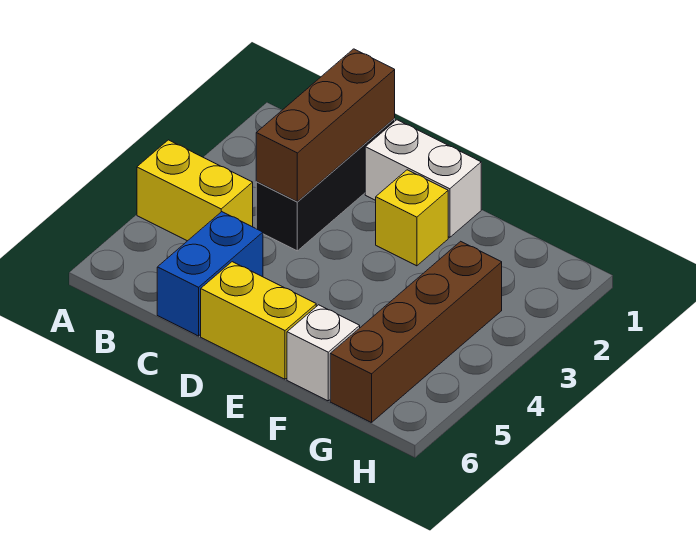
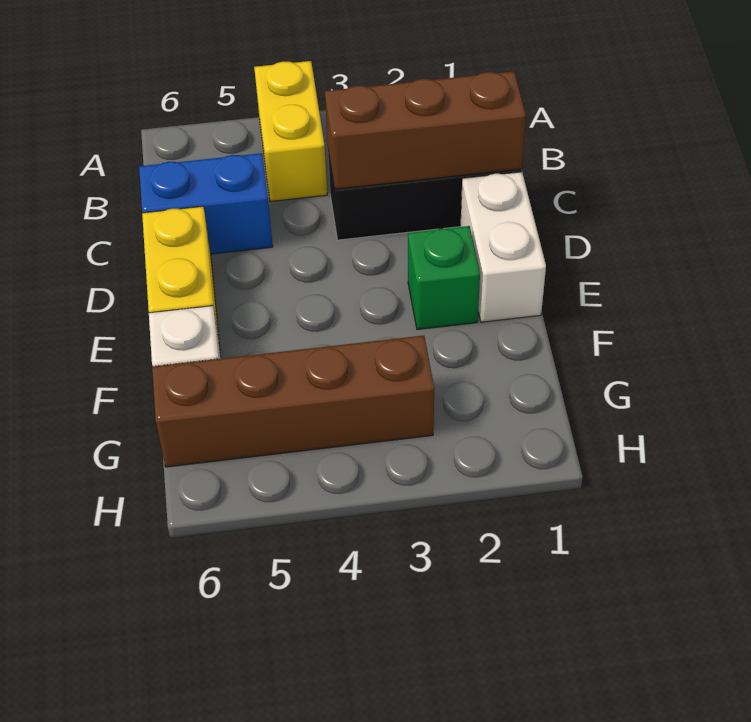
yellow 1x1 brick [376,170,448,266] -> green 1x1 brick [408,226,480,330]

